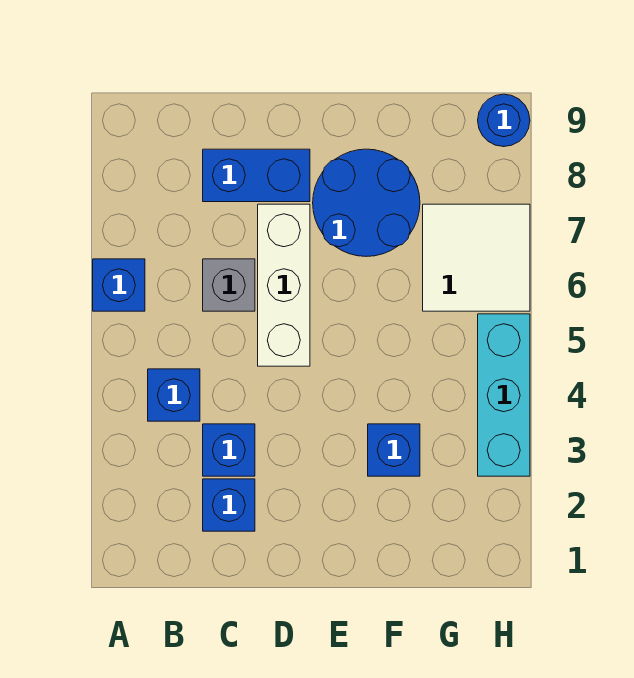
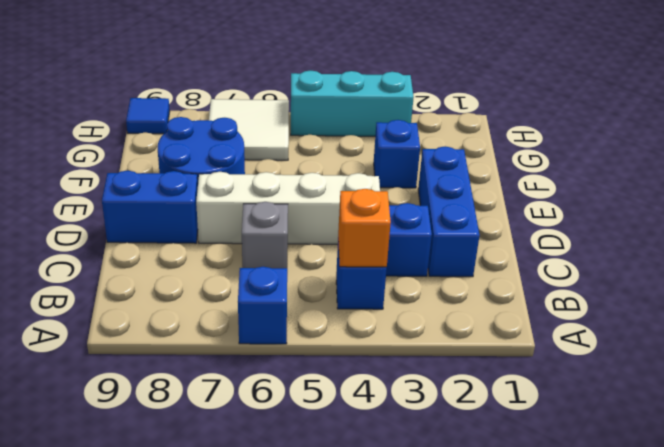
none -> orange 1x1 brick [338,189,391,267]
blue 1x1 brick [203,479,255,531] -> blue 1x3 brick [418,147,480,277]
blue 1x2 brick [203,149,310,202] -> blue 1x2 brick turned to [102,171,198,243]
white 1x3 brick [258,204,310,366] -> white 1x4 brick [196,172,380,244]
blue 1x1 round brick [478,94,530,147] -> blue 1x1 tile [126,98,170,134]

